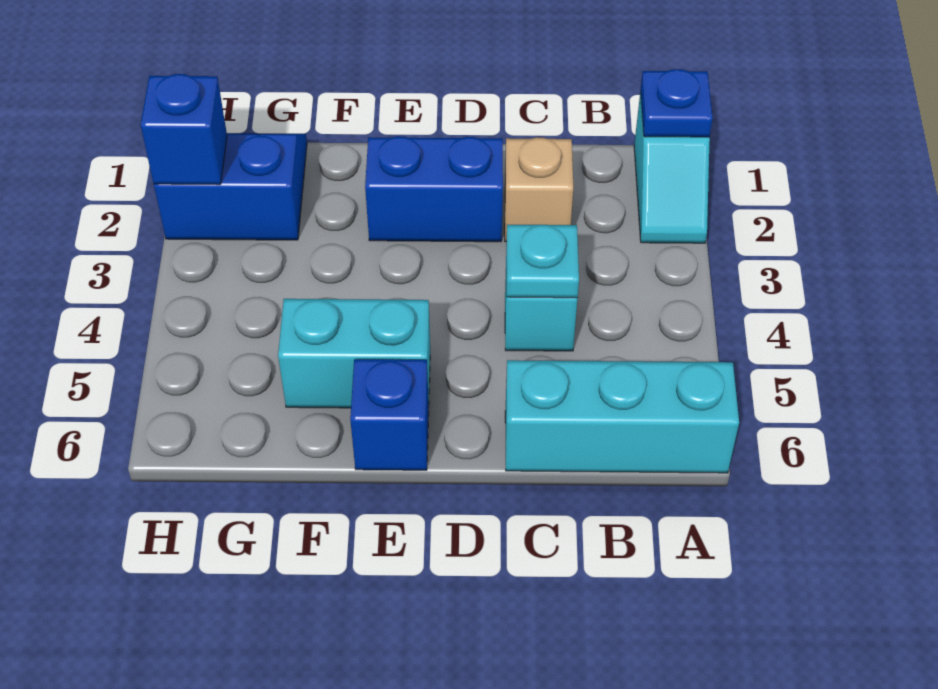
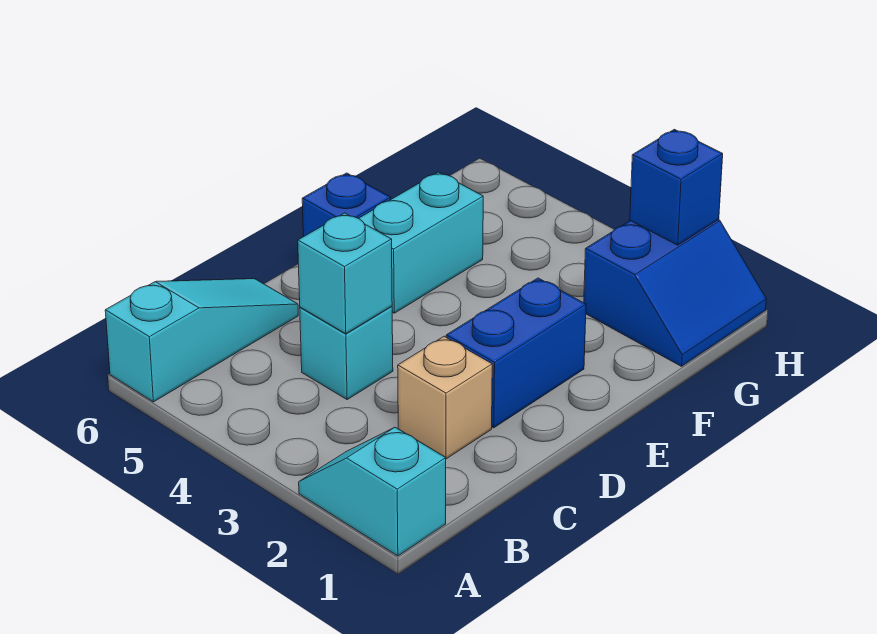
blue 1x1 plate [640,69,713,137] -> none
cyan 1x3 brick [505,360,739,473] -> cyan 1x3 slope [105,279,298,402]
cyan 1x1 plate [507,225,579,298] -> cyan 1x1 brick [298,213,392,334]

